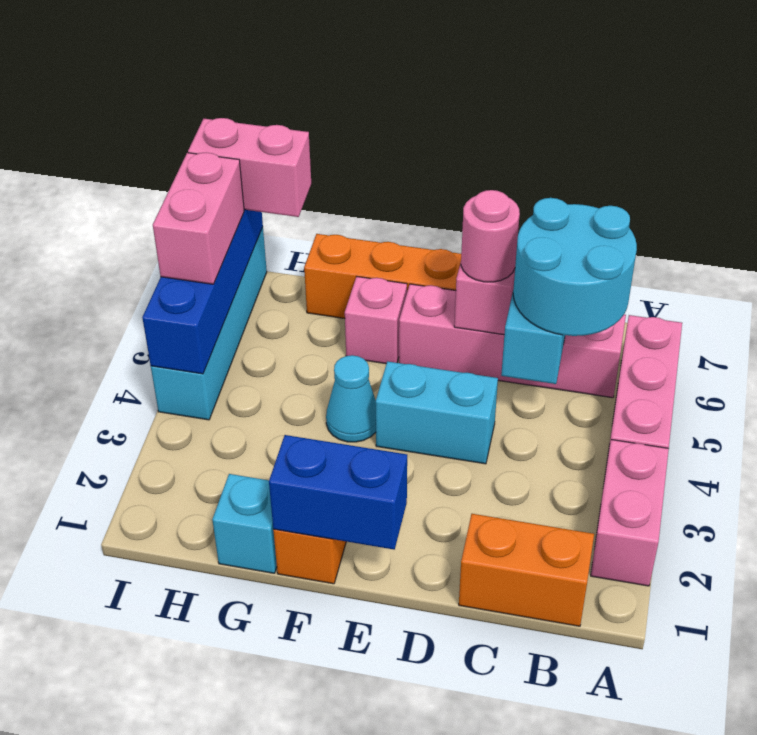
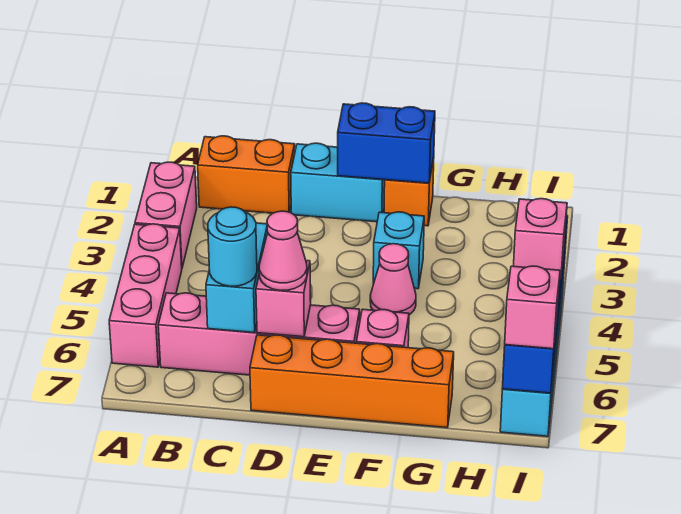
cyan 2x2 round brick [513,198,637,336] -> cyan 1x1 round brick [208,207,257,286]
cyan 1x2 brick [376,361,498,464] -> cyan 1x2 brick moved to [291,143,385,222]
pink 1x1 round brick [461,190,520,282] -> pink 1x1 cone [259,211,307,290]
cyan 1x1 cone [326,355,376,442] -> pink 1x1 cone [370,244,416,315]
cyan 1x1 brick [212,474,277,573] -> cyan 1x1 brick moved to [373,212,424,289]
pink 1x2 brick [188,118,311,217] -> pink 1x1 brick [505,266,560,349]
pink 1x2 brick [153,152,244,284] -> pink 1x1 brick [514,199,567,280]

